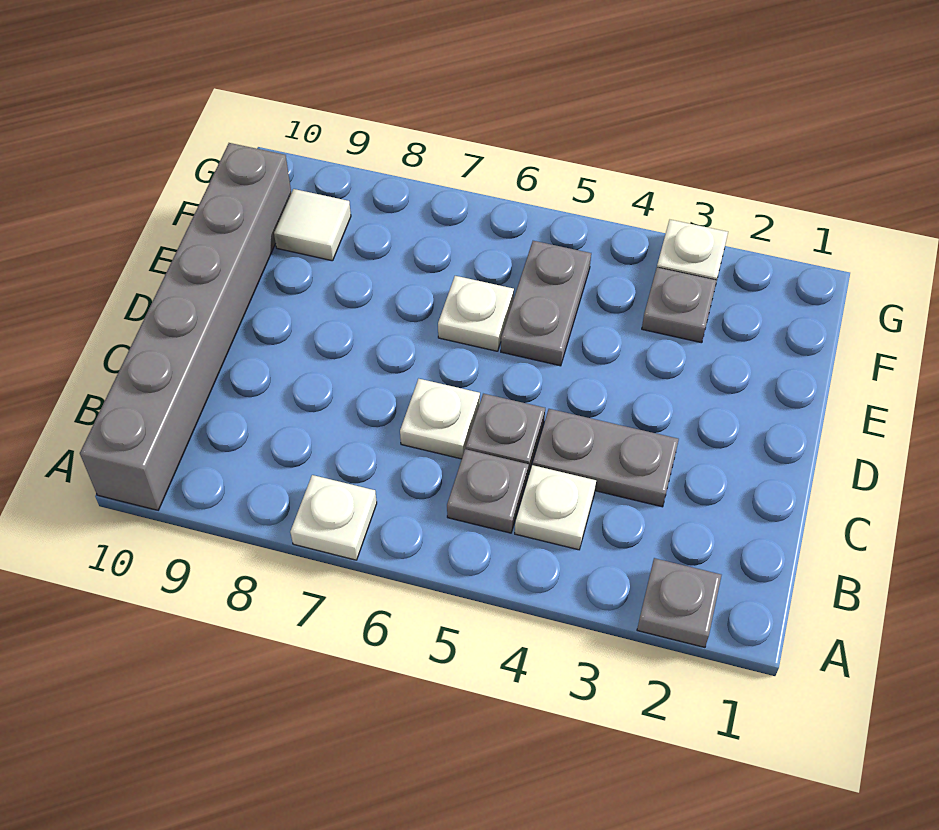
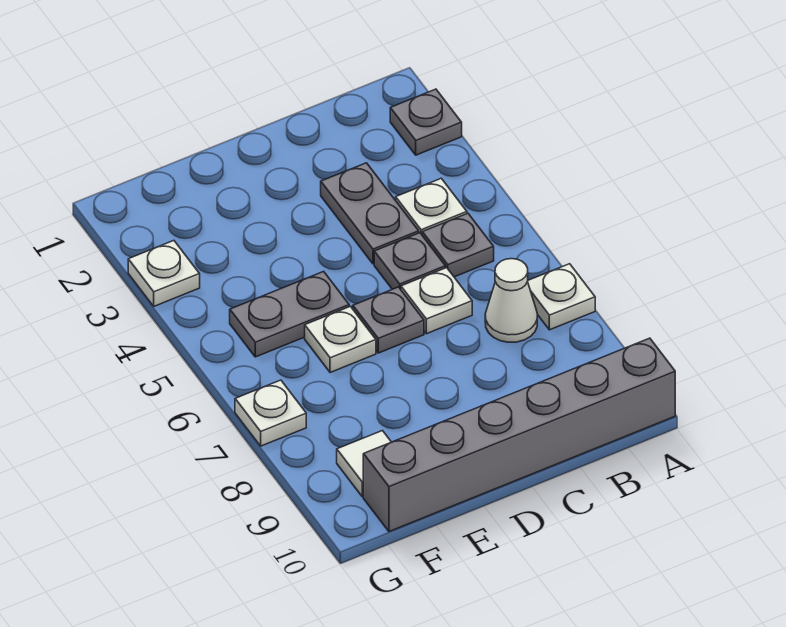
none -> white 1x1 cone [485,259,537,342]
grey 1x1 plate [642,267,717,343] -> grey 1x1 plate moved to [353,287,424,353]
none -> white 1x1 plate [235,380,306,446]

